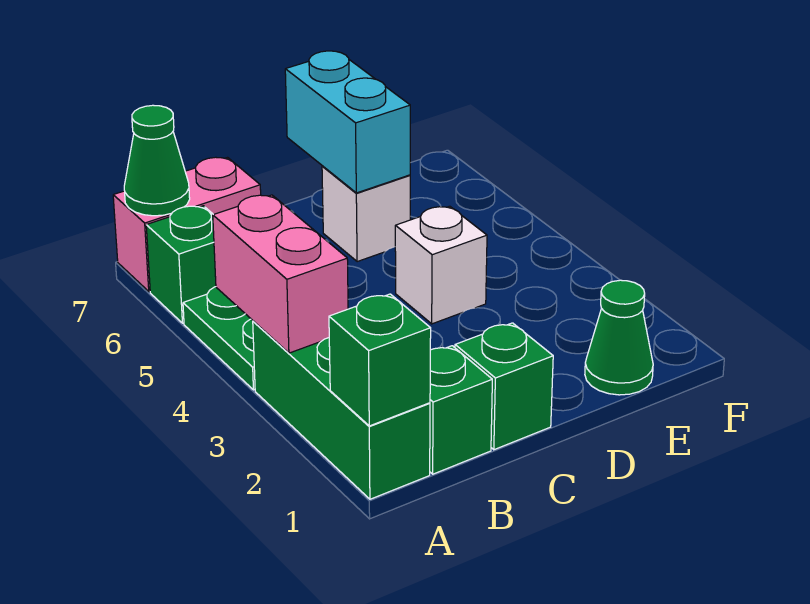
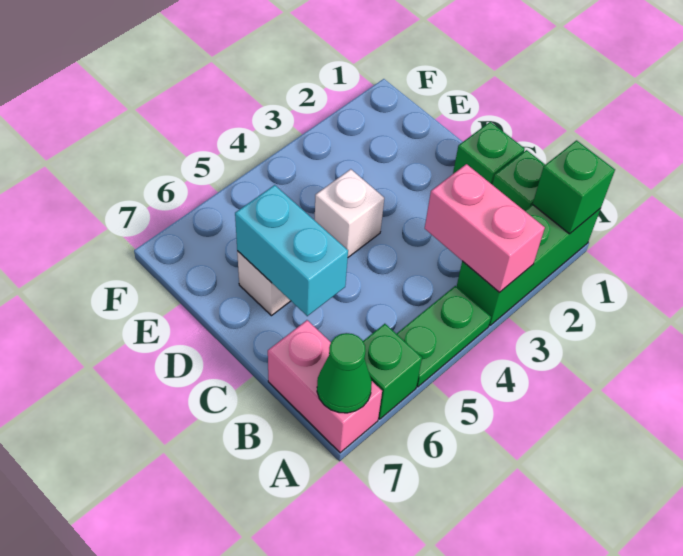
pink 1x2 brick [213,195,348,353] -> pink 1x2 brick turned to [425,164,545,292]
cyan 1x2 brick [285,51,410,193] -> cyan 1x2 brick turned to [235,185,348,316]
green 1x1 cone [585,280,653,395] -> none

